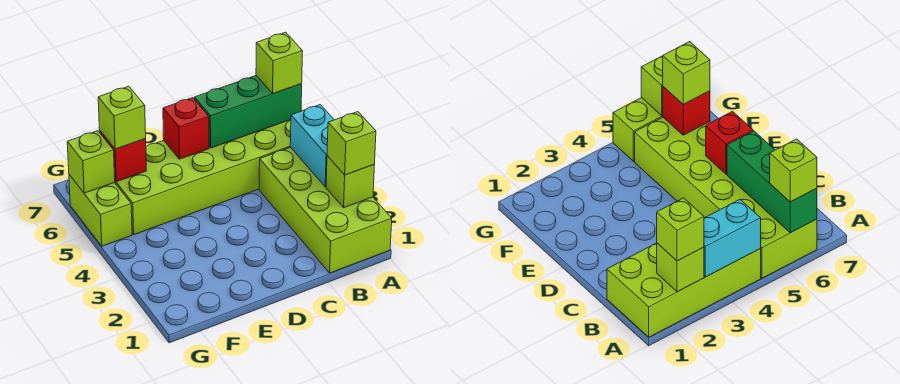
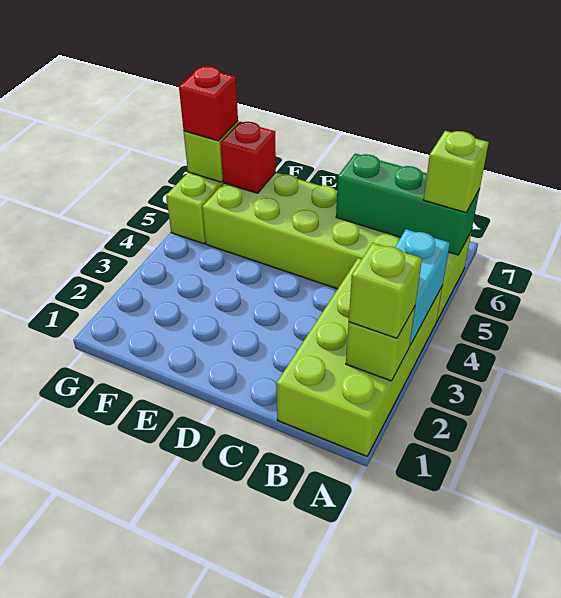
red 1x1 brick [163,98,209,159] -> red 1x1 brick moved to [179,66,238,141]
lime 1x1 brick [98,86,146,149] -> none

